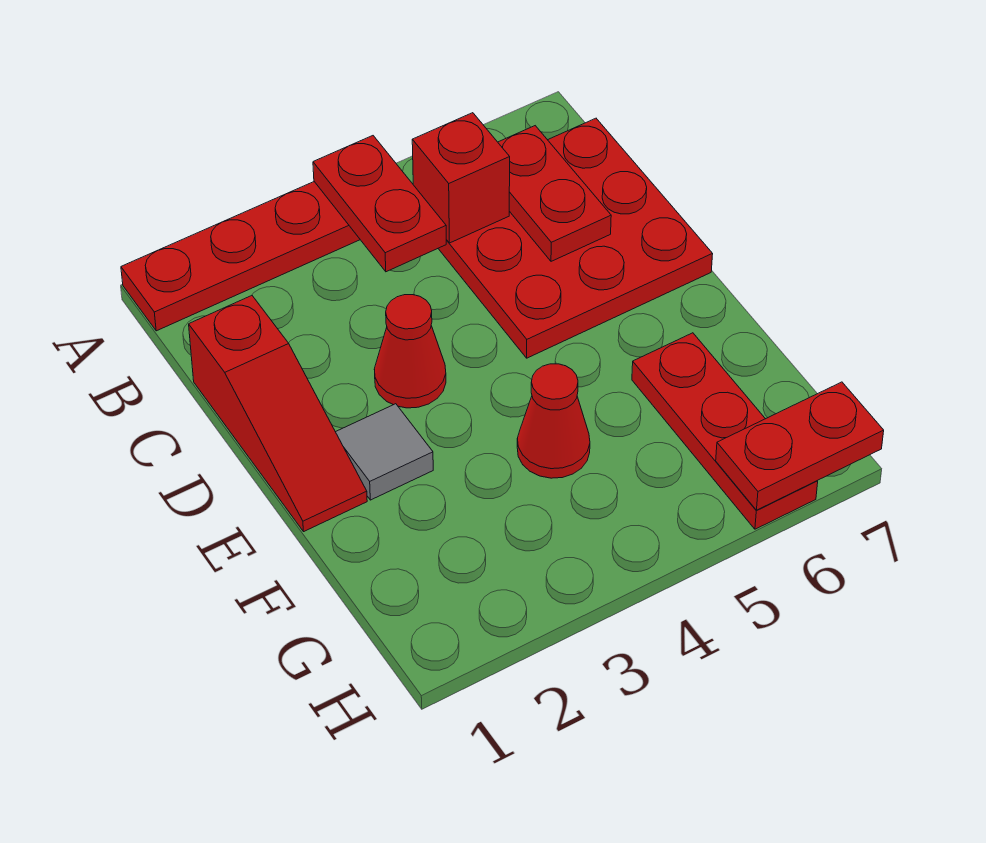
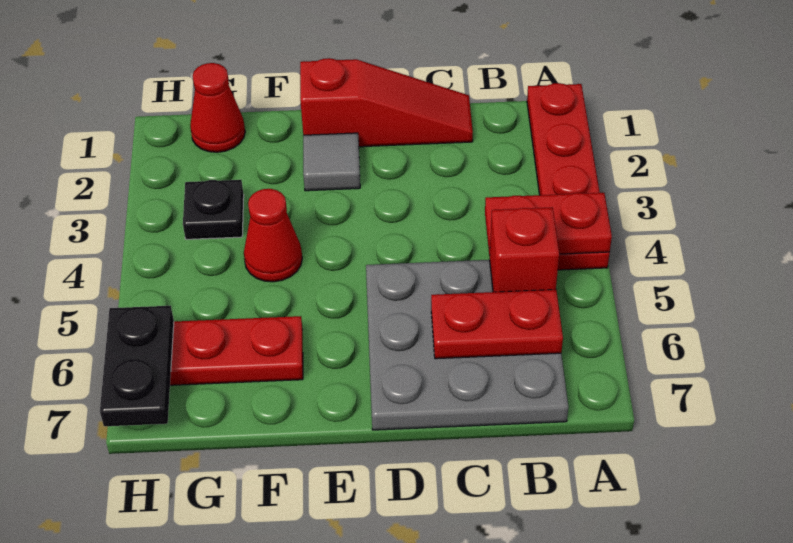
red 3x3 plate [438,118,713,358] -> grey 3x3 plate [366,260,568,430]
red 1x3 slope [189,296,367,532] -> red 1x3 slope turned to [300,58,473,147]
red 1x1 cone [374,295,446,408] -> red 1x1 cone moved to [190,63,245,152]
none -> black 1x1 plate [183,180,244,239]
red 1x2 plate [716,382,884,510] -> black 1x2 plate [100,306,174,426]

